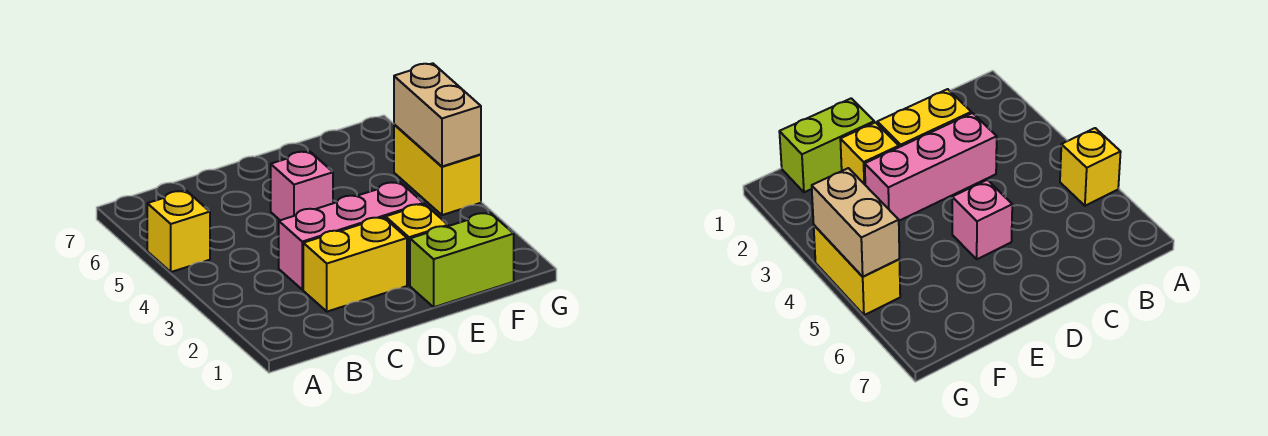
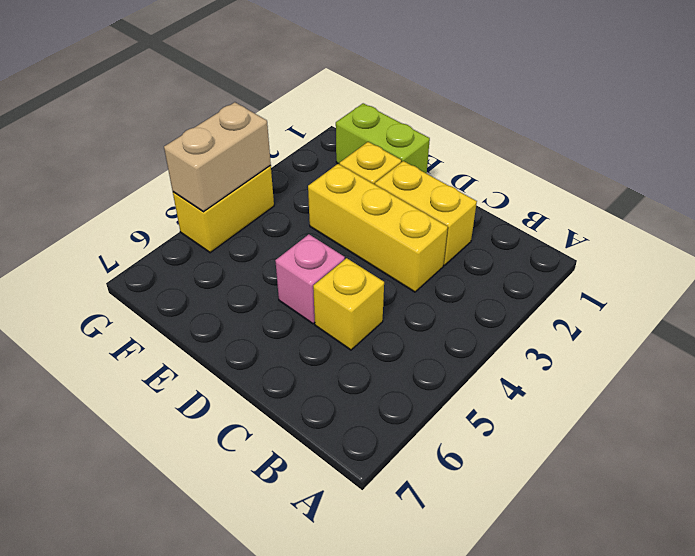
yellow 1x1 brick [147,191,210,272] -> yellow 1x1 brick moved to [313,258,384,350]
pink 1x3 brick [279,182,423,290] -> yellow 1x3 brick [308,164,448,292]

